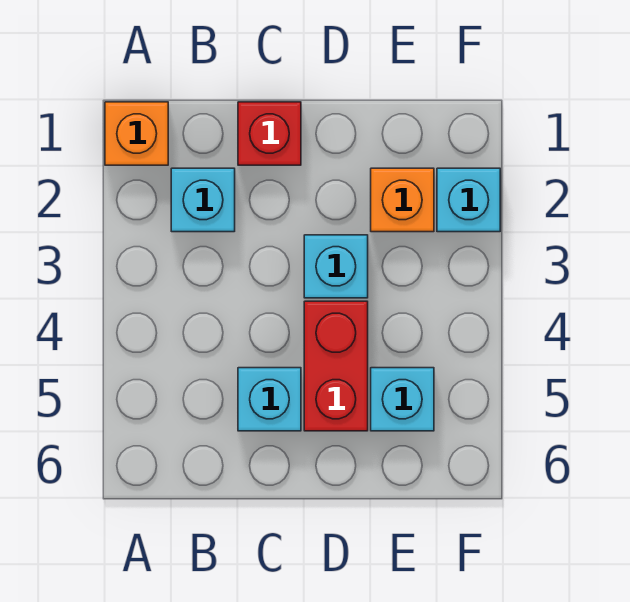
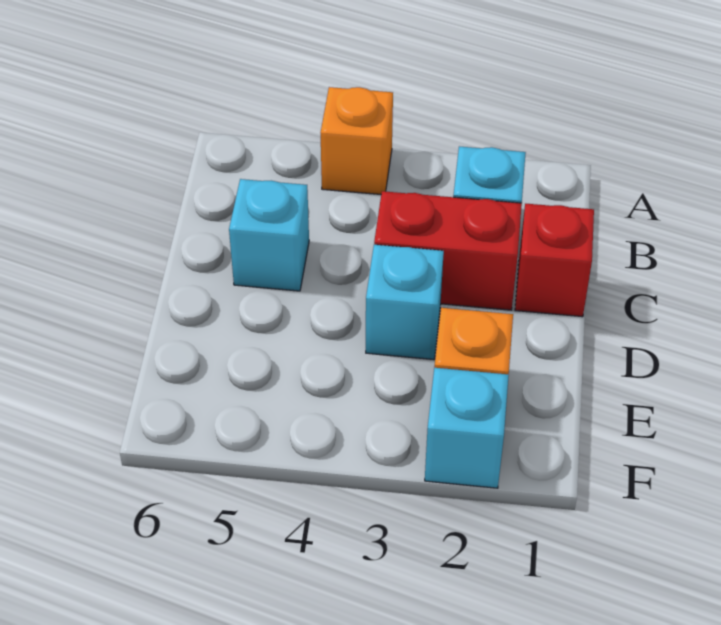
orange 1x1 brick [105,102,168,165] -> orange 1x1 brick moved to [321,87,393,194]
red 1x2 brick [304,301,368,431] -> red 1x2 brick moved to [374,191,522,310]
cyan 1x1 brick [371,368,434,431] -> none

